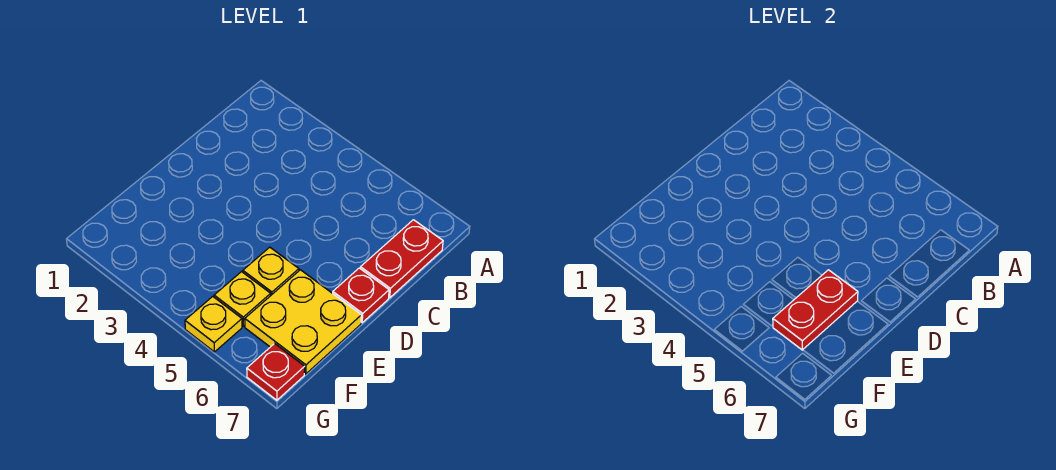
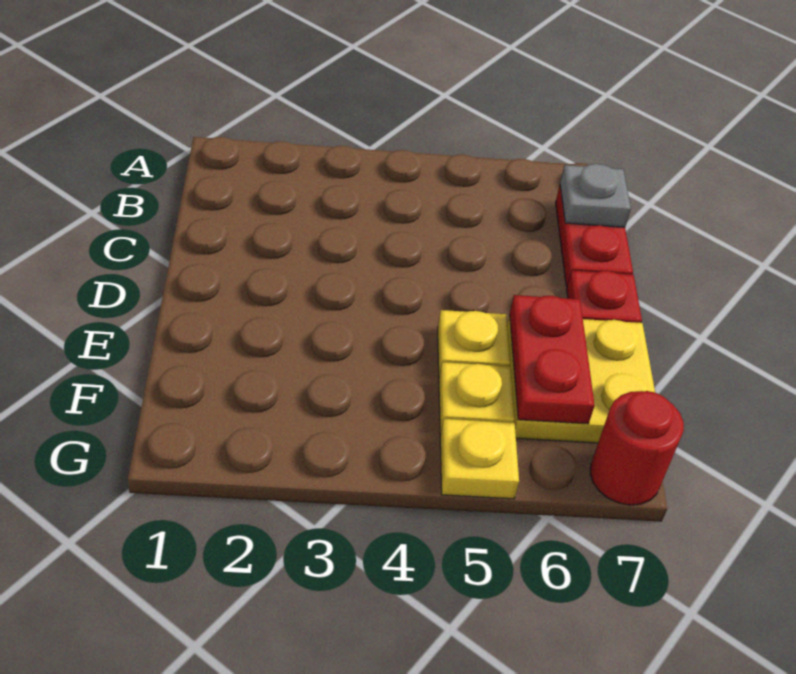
none -> grey 1x1 plate [560,164,631,227]
red 1x1 plate [247,344,305,400] -> red 1x1 round brick [590,391,684,505]

